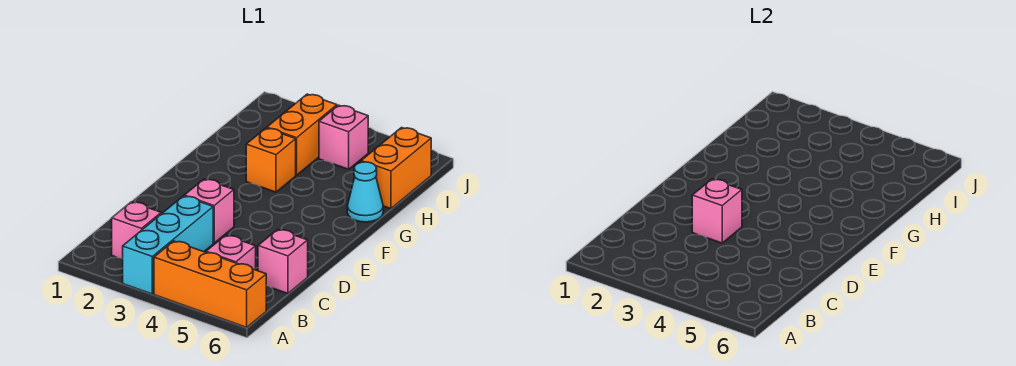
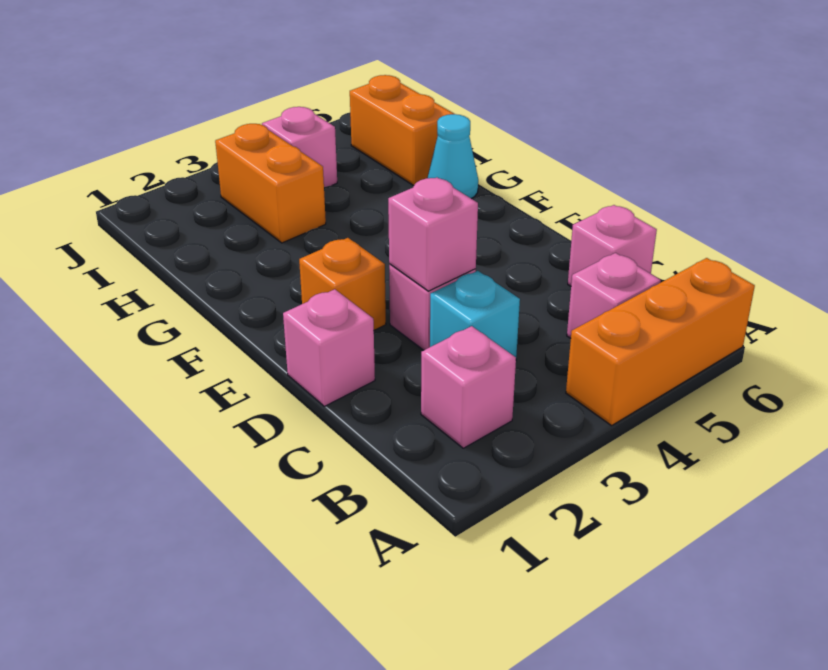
cyan 1x3 brick [123,196,213,294] -> cyan 1x1 brick [430,271,520,357]
none -> pink 1x1 brick [283,289,375,406]
orange 1x1 brick [246,128,296,192] -> orange 1x1 brick moved to [299,238,386,330]

